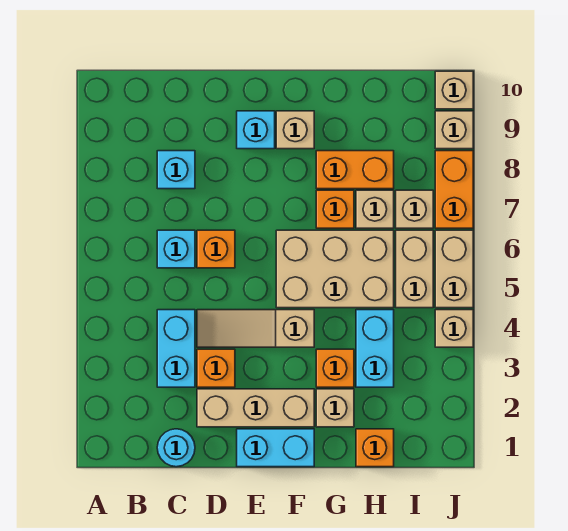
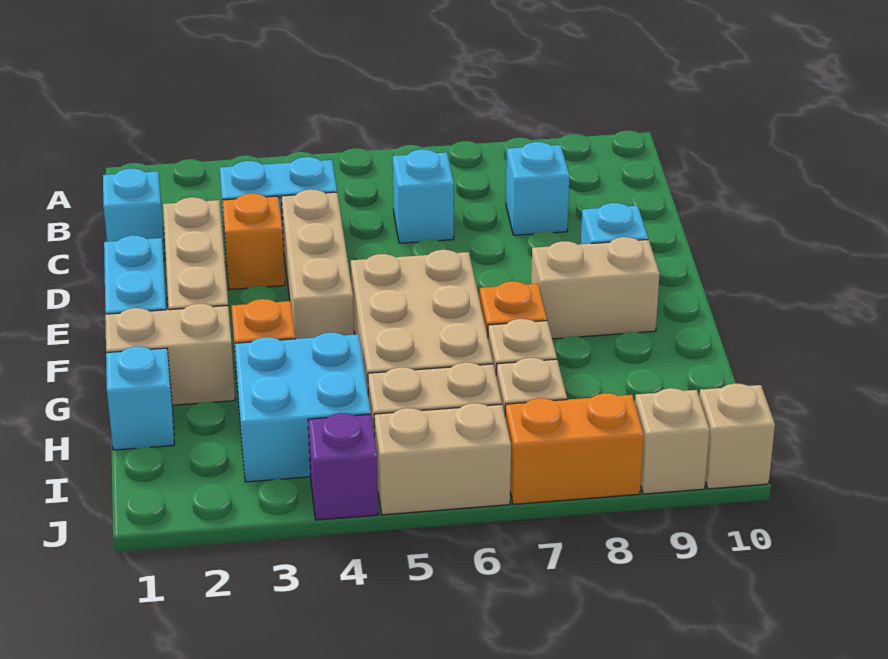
cyan 1x1 round brick [157,429,195,467] -> cyan 1x1 brick [103,168,165,260]
tan 1x3 slope [197,310,314,347] -> tan 1x3 brick [281,189,354,339]
orange 1x1 brick [197,230,235,268] -> none
tan 1x1 brick [276,111,314,149] -> tan 1x2 brick [531,237,660,339]
tan 1x1 brick [316,389,354,427] -> tan 1x2 brick [105,304,235,405]
orange 1x2 brick [316,151,394,189] -> none
orange 1x1 brick [356,429,394,467] -> cyan 1x1 brick [106,346,174,450]
cyan 1x2 brick [356,310,394,387] -> cyan 2x2 brick [235,333,371,482]
tan 1x1 brick [435,310,473,347] -> purple 1x1 brick [308,413,378,520]

